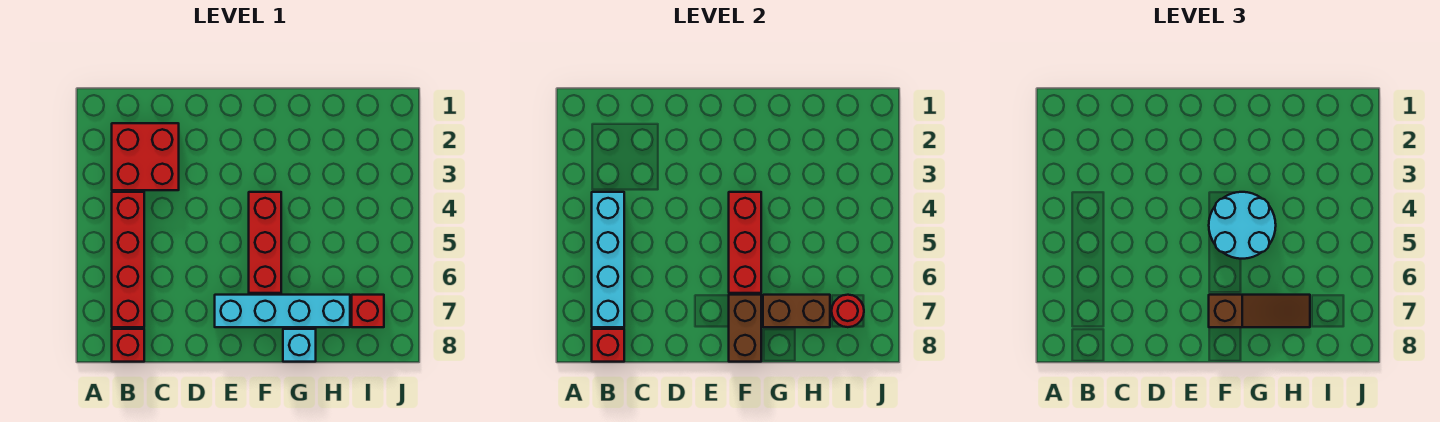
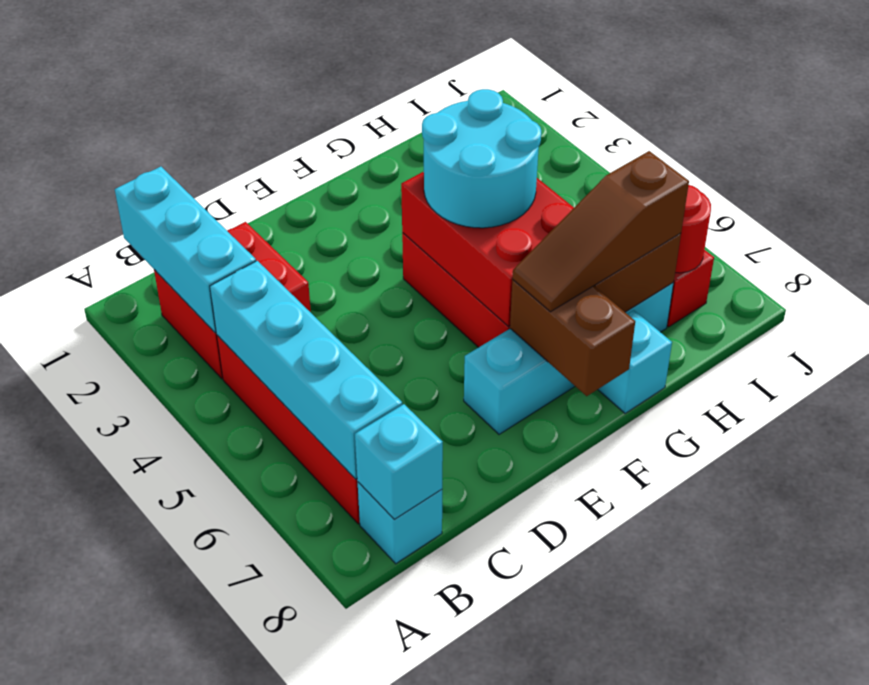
none -> cyan 1x3 brick [115,167,256,333]
red 1x1 brick [112,329,144,362] -> cyan 1x1 brick [358,482,442,564]
red 1x1 brick [592,329,624,362] -> cyan 1x1 brick [355,404,443,519]
red 1x3 brick [729,192,761,293] -> red 2x3 brick [401,172,574,326]
brown 1x3 slope [1209,295,1310,327] -> brown 1x3 slope turned to [512,151,689,312]

